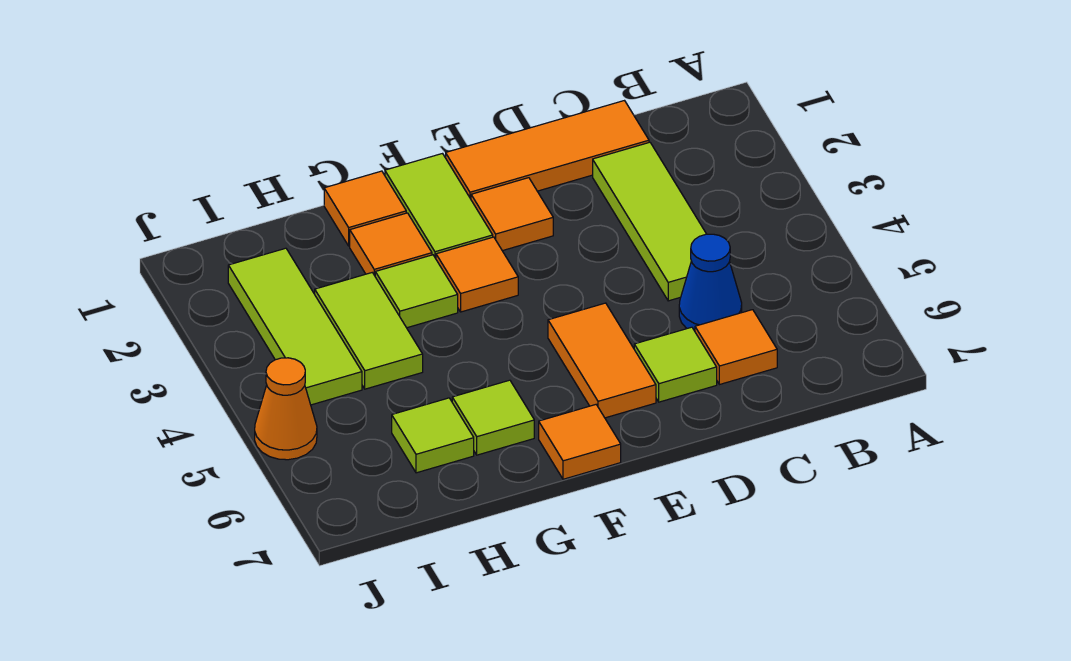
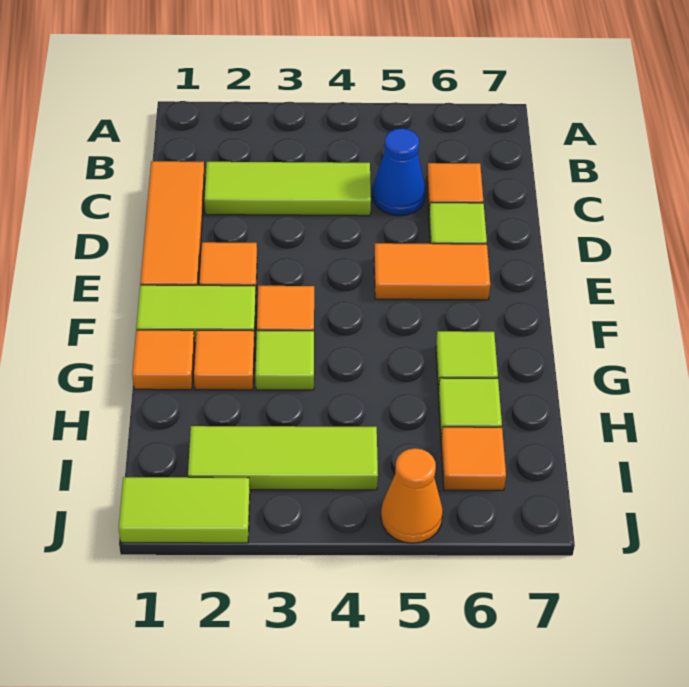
orange 1x1 tile [539,405,621,479] -> orange 1x1 tile moved to [441,427,506,490]
lime 1x2 tile [315,273,423,389] -> lime 1x2 tile moved to [119,477,250,543]

